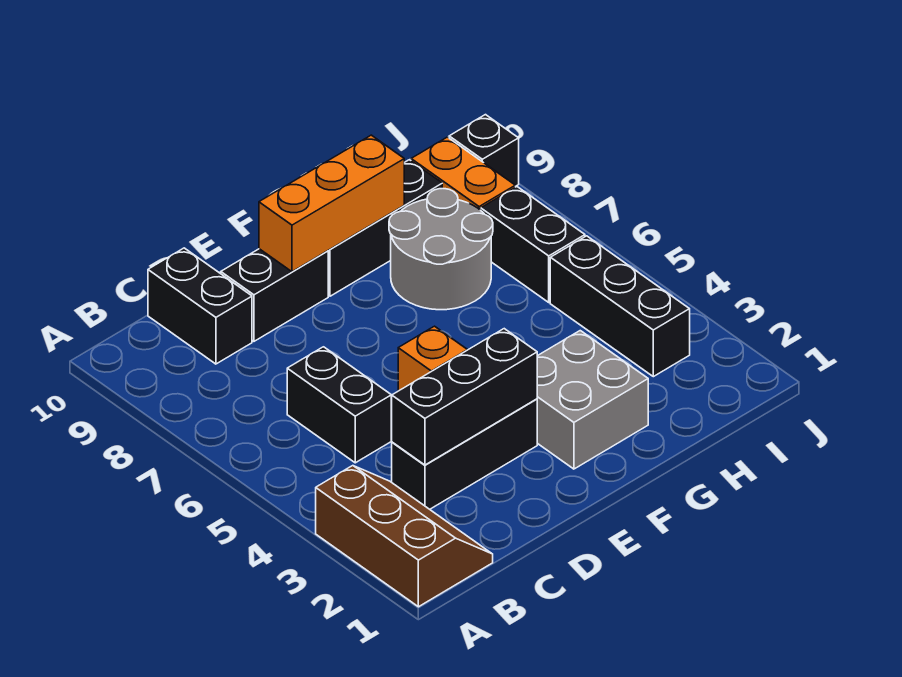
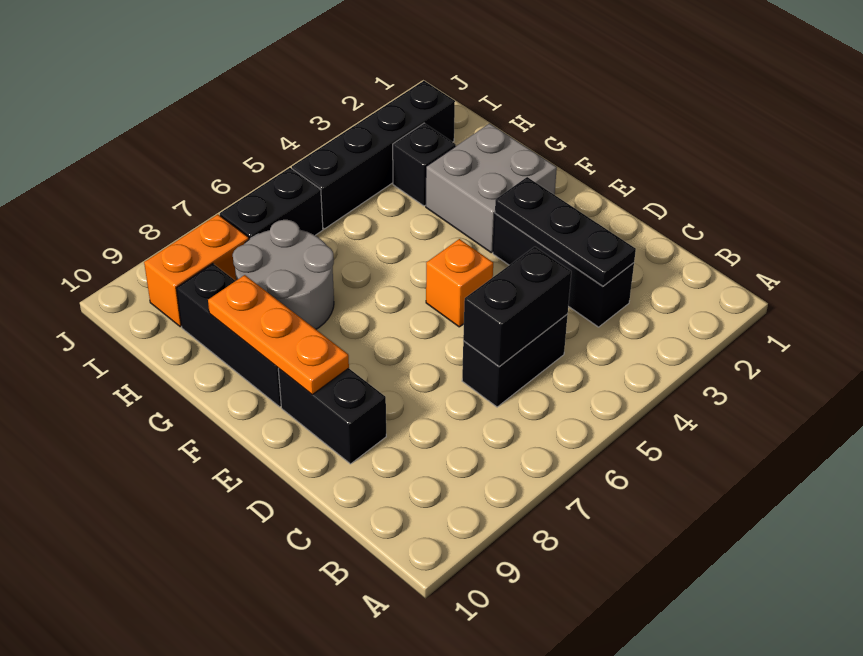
brown 2x3 slope [316,466,493,607] -> none
black 1x3 brick [391,329,537,465] -> black 1x3 plate [495,177,636,286]
black 1x2 brick [148,248,252,364] -> black 1x2 brick moved to [463,247,571,367]
orange 1x3 brick [259,135,404,272] -> orange 1x3 plate [208,275,349,394]
black 1x3 brick [550,236,690,377] -> black 1x4 brick [292,81,455,229]
black 1x1 brick [449,115,519,186] -> black 1x1 brick moved to [393,123,456,206]

